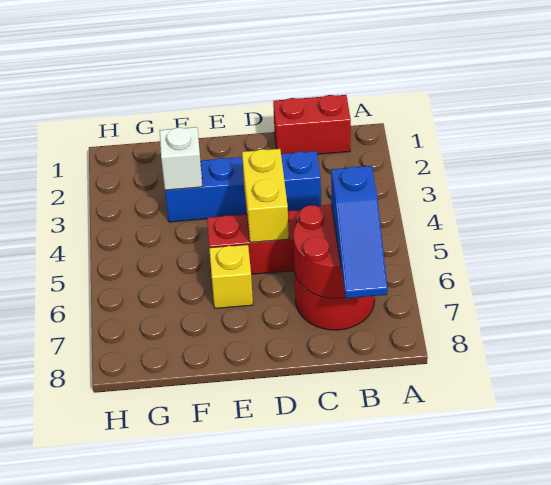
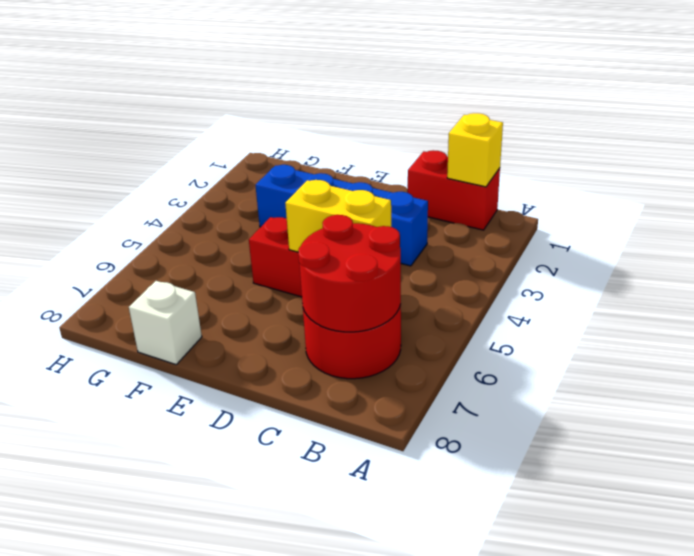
blue 1x3 slope [331,166,388,298] -> none
yellow 1x2 brick [242,149,289,242] -> yellow 1x2 brick turned to [285,180,391,252]
yellow 1x1 brick [209,244,253,308] -> yellow 1x1 brick moved to [447,113,503,187]
white 1x1 brick [160,127,202,190] -> white 1x1 brick moved to [129,281,202,364]

